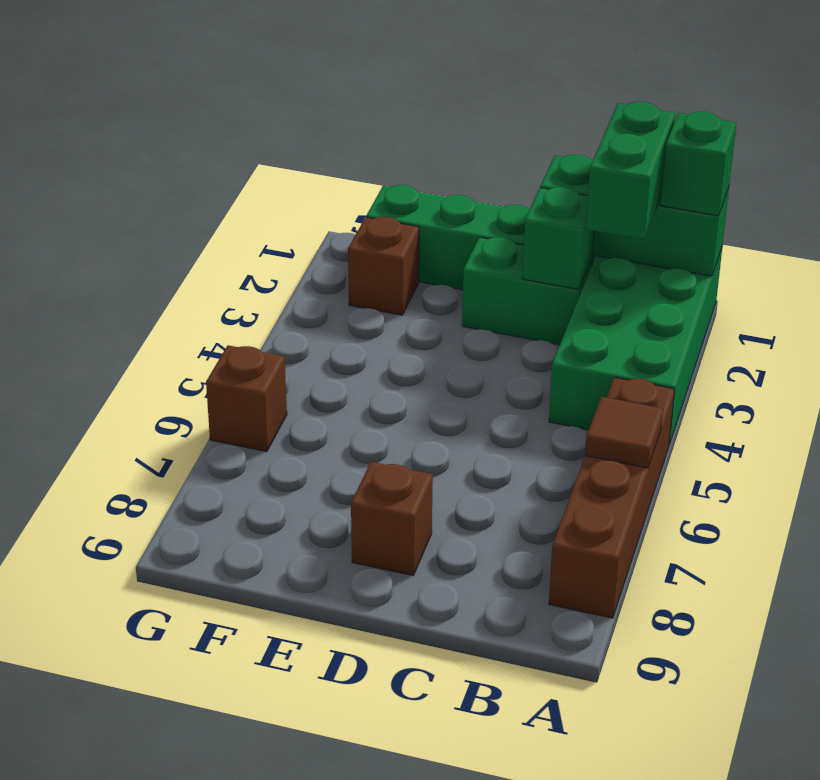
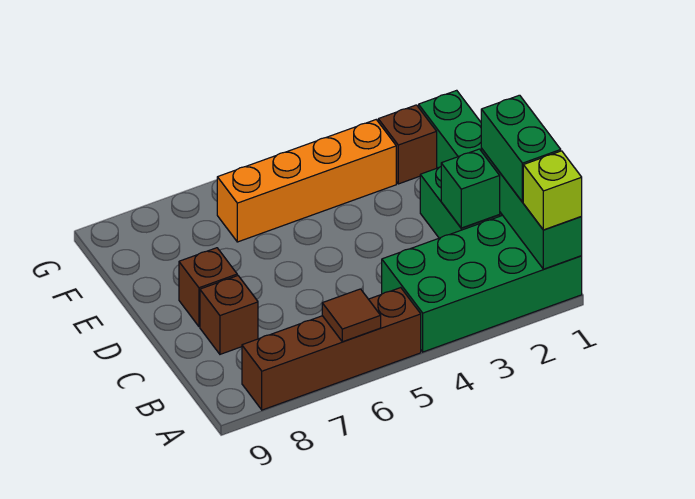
green 1x1 brick [661,112,736,216] -> lime 1x1 brick [523,151,582,230]
green 1x2 brick [586,102,675,239] -> green 1x2 brick turned to [481,95,561,202]
none -> orange 1x4 brick [217,120,396,242]
brown 1x1 brick [206,345,287,452] -> brown 1x1 brick moved to [200,276,258,354]

